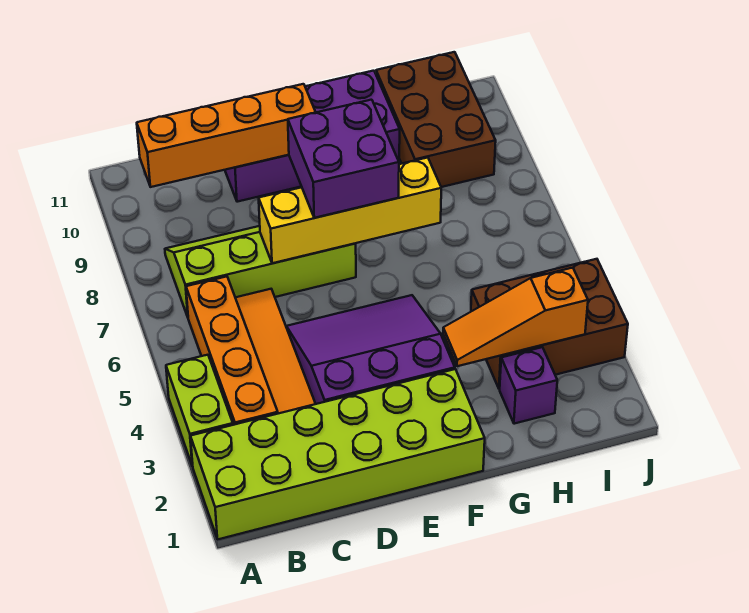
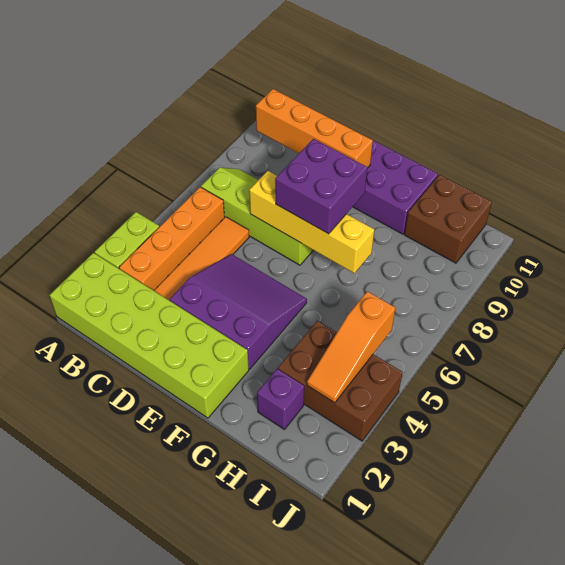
orange 1x3 slope [443,268,588,366] -> orange 1x3 slope turned to [307,291,395,403]
brown 2x3 brick [376,52,496,187] -> brown 2x2 brick [404,175,492,263]

